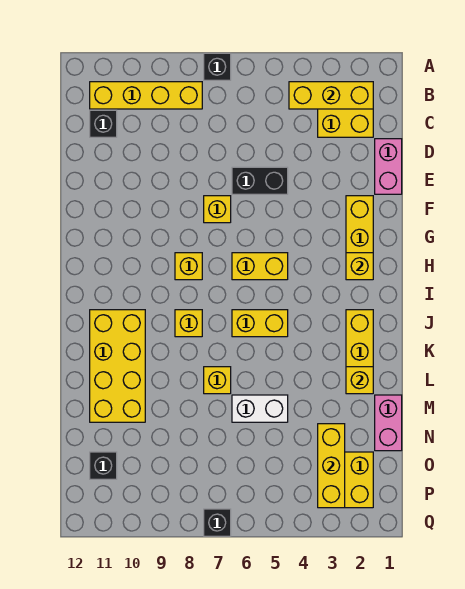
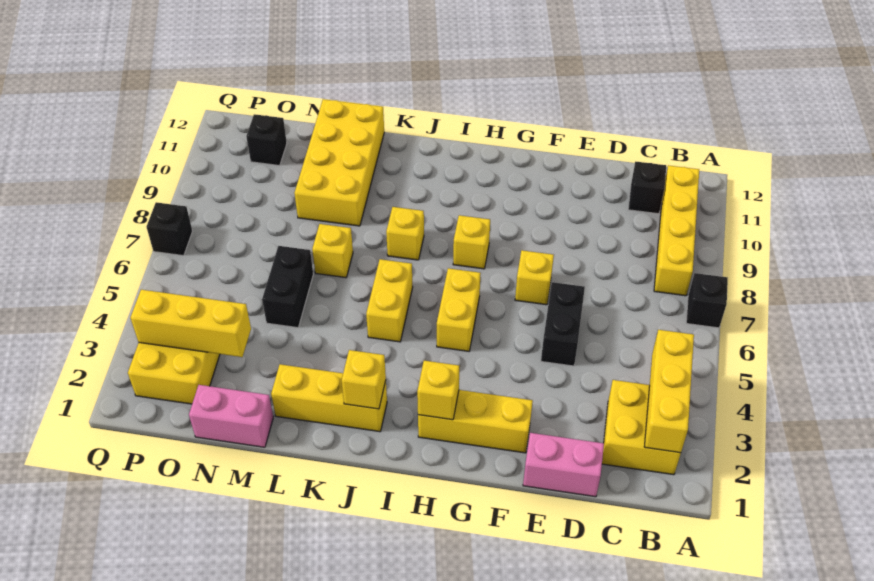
yellow 2x4 brick [90,310,145,422] -> yellow 2x4 brick turned to [294,99,384,226]
yellow 1x1 brick [346,367,373,394] -> yellow 1x1 brick moved to [342,350,386,409]
white 1x2 brick [232,395,288,422] -> black 1x2 brick [262,246,313,328]

